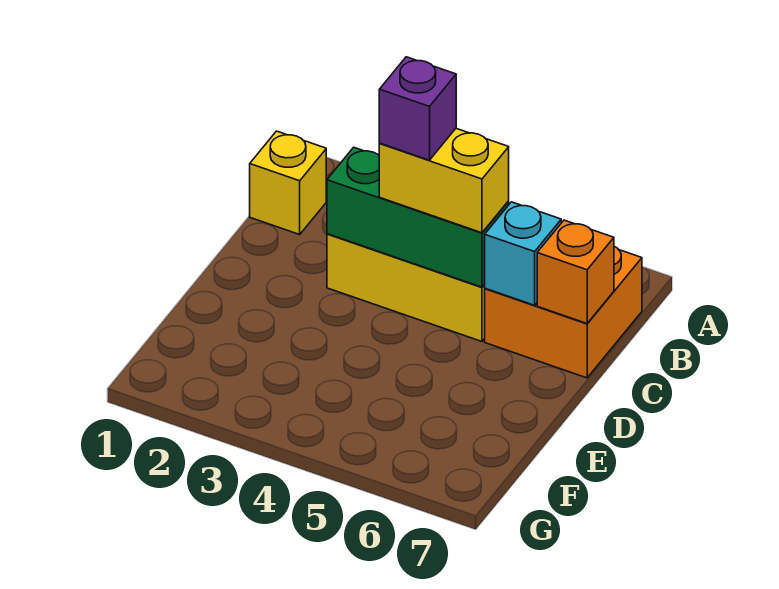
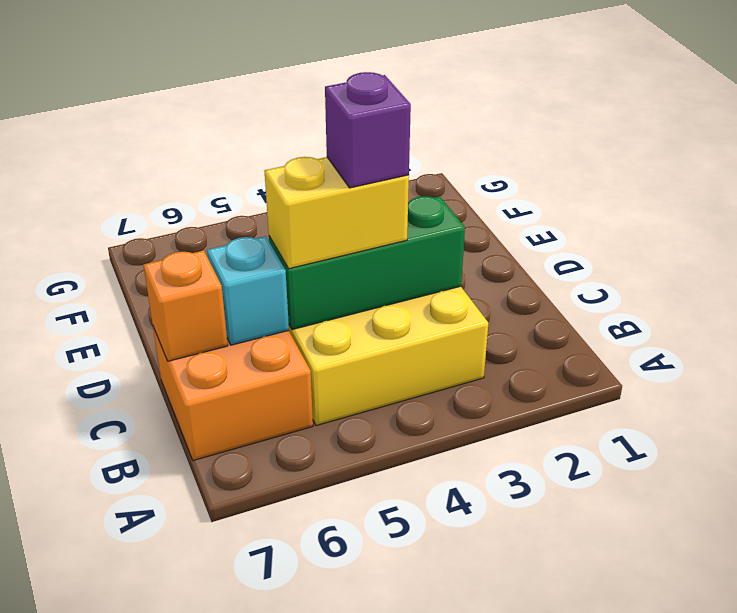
yellow 1x1 brick [250,131,326,234] -> none

